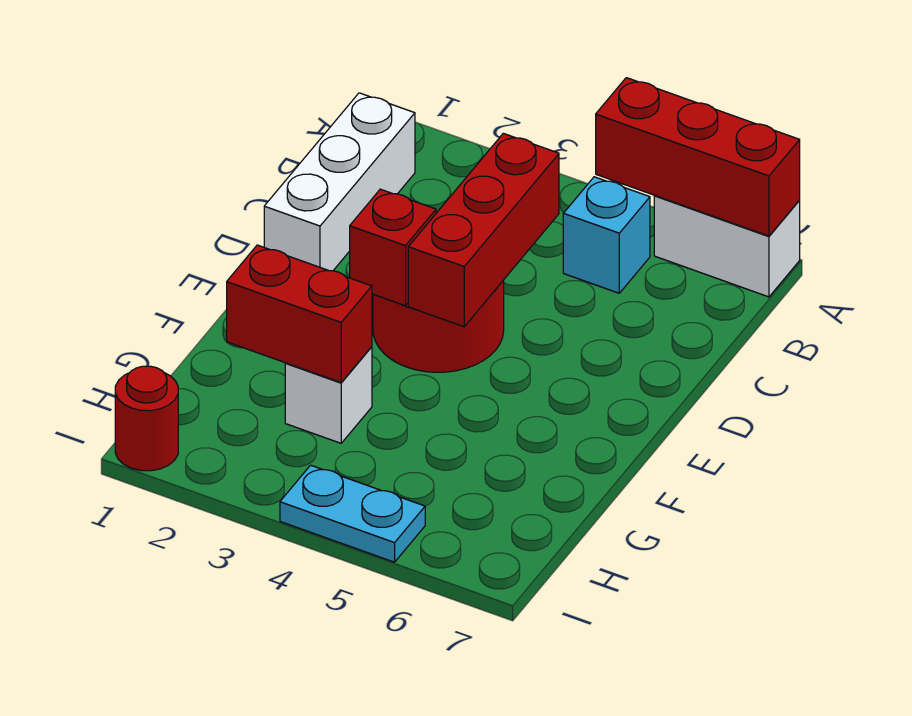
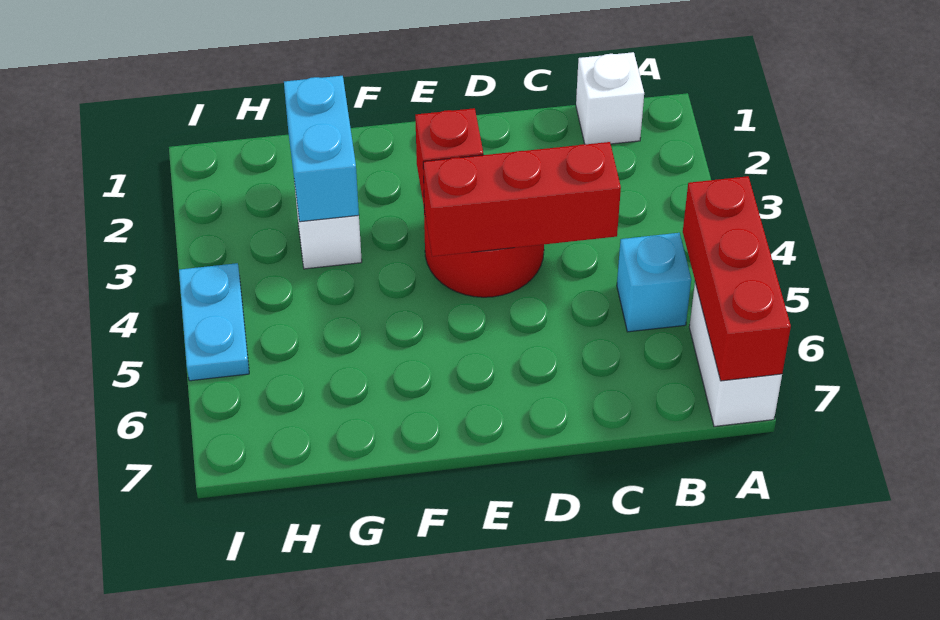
white 1x3 brick [264,93,415,271] -> white 1x1 brick [576,52,644,144]
red 1x2 brick [227,245,372,382] -> cyan 1x2 brick [284,76,359,222]
red 1x1 round brick [115,366,178,471] -> none

